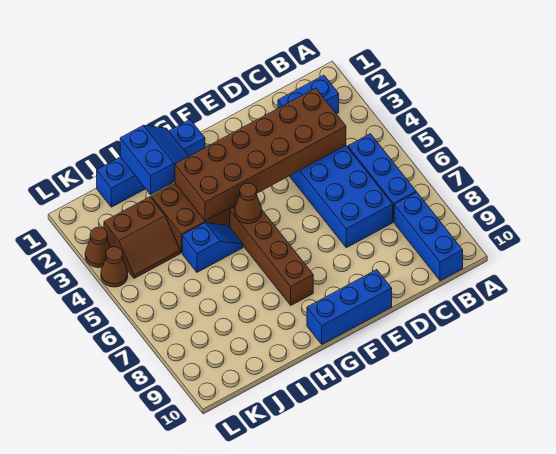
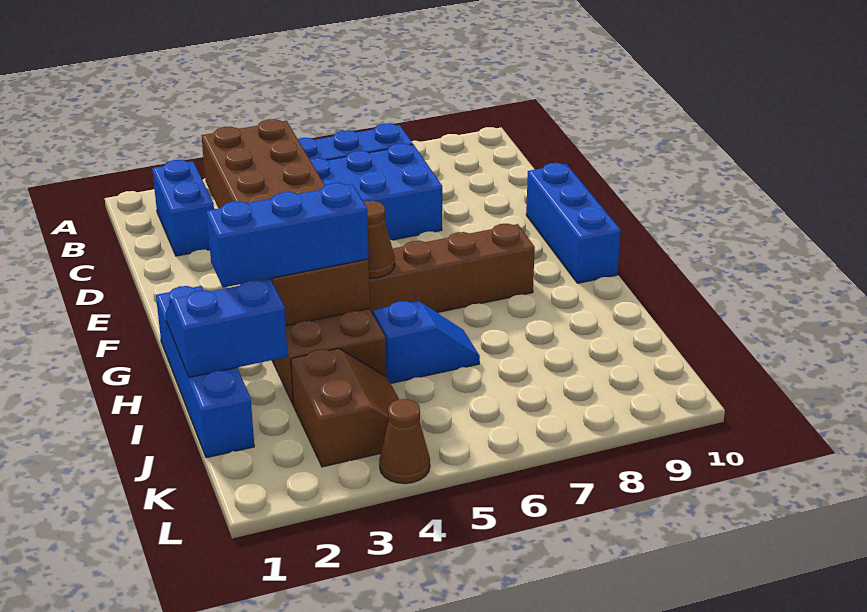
blue 1x3 brick [394,192,463,281] -> blue 1x3 brick moved to [207,183,369,288]
blue 1x2 slope [182,223,243,272] -> blue 1x2 slope turned to [373,301,480,383]
brown 1x1 cone [85,227,111,268] -> none

